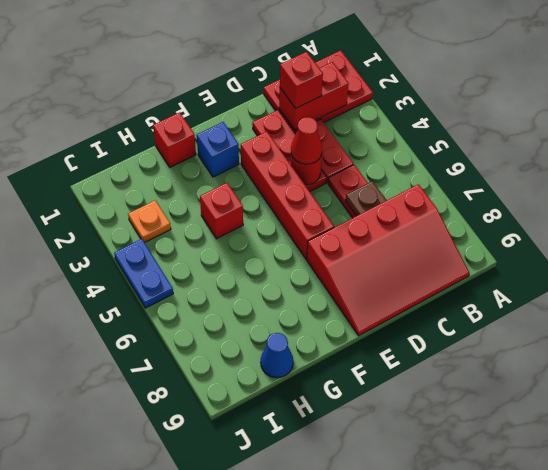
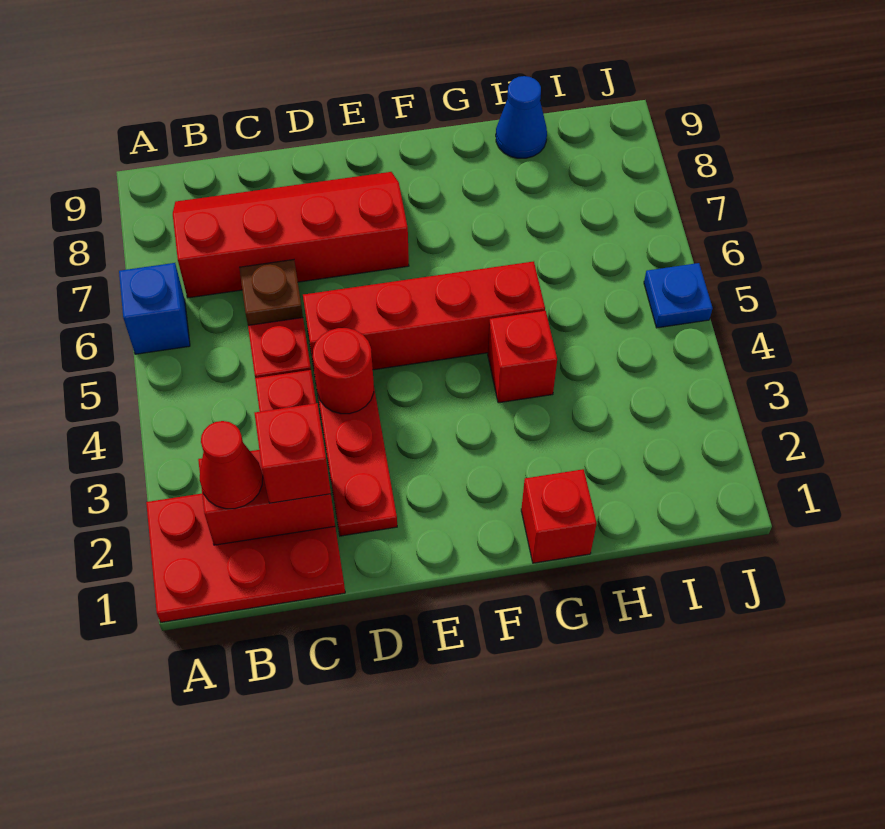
red 3x4 slope [307,184,469,336] -> red 2x4 slope [173,172,409,298]
red 1x1 cone [291,117,322,164] -> red 1x1 cone moved to [200,421,263,509]
red 1x4 brick [241,132,334,259] -> red 1x4 brick turned to [303,261,545,370]
blue 1x1 brick [197,122,239,177] -> blue 1x1 brick moved to [119,263,190,354]
orange 1x1 plate [128,201,171,243] -> none
blue 1x2 plate [114,239,173,308] -> blue 1x1 plate [644,263,713,328]

